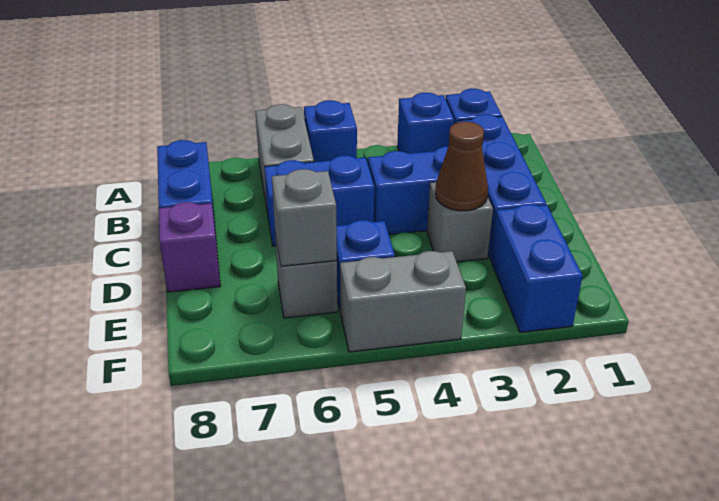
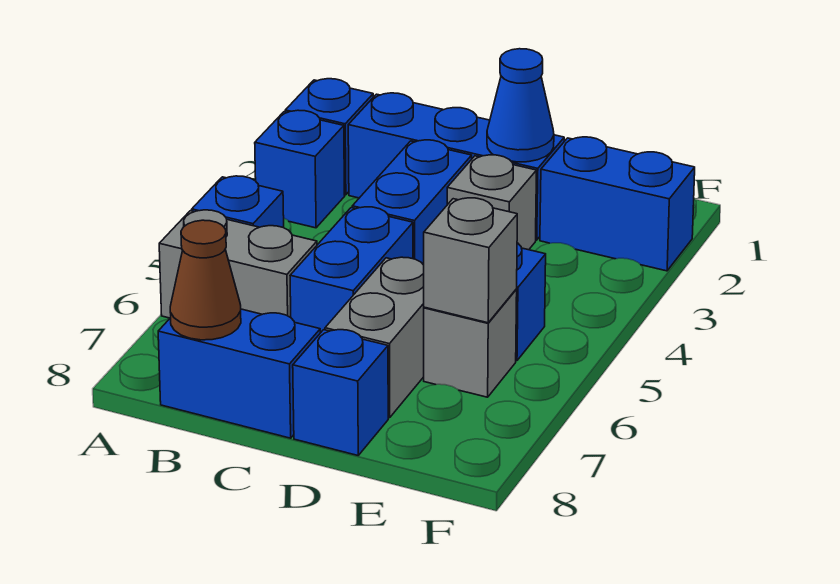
none -> blue 1x1 cone [487,49,554,162]
brown 1x1 cone [435,122,488,211] -> brown 1x1 cone moved to [170,220,241,340]
purple 1x1 brick [159,202,220,292] -> blue 1x1 brick [293,330,388,455]
grey 1x2 brick [340,251,466,352] -> grey 1x2 brick moved to [325,257,424,418]

